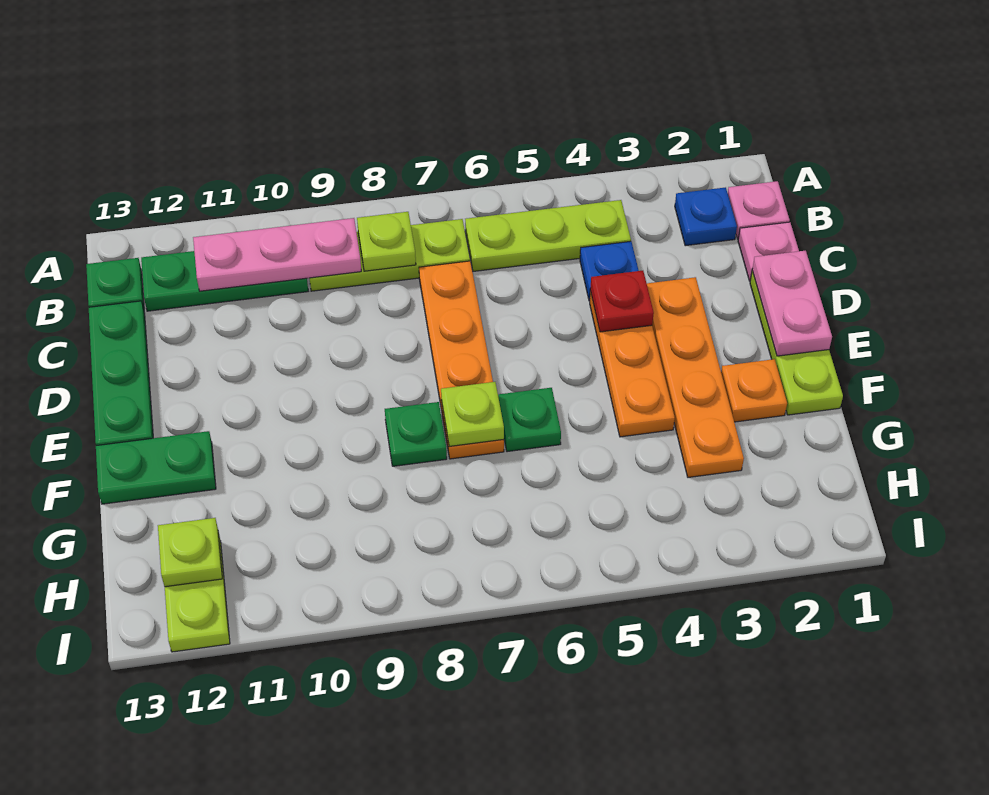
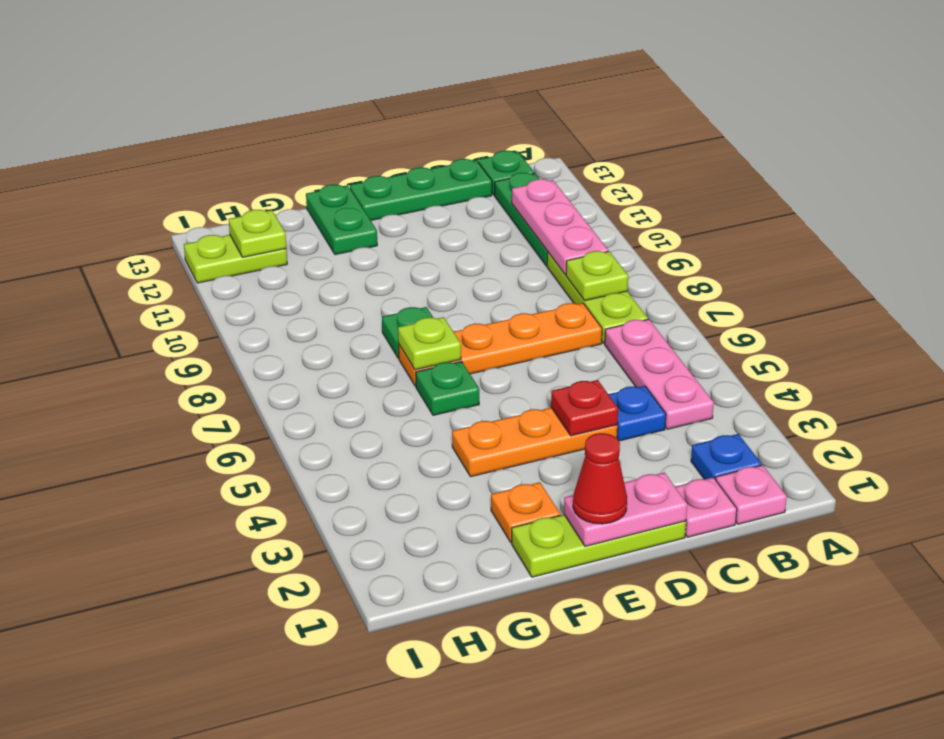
lime 1x3 plate [465,200,631,271] -> pink 1x3 plate [605,319,714,429]
orange 1x4 plate [647,277,744,477] -> none
none -> red 1x1 cone [573,433,627,524]

